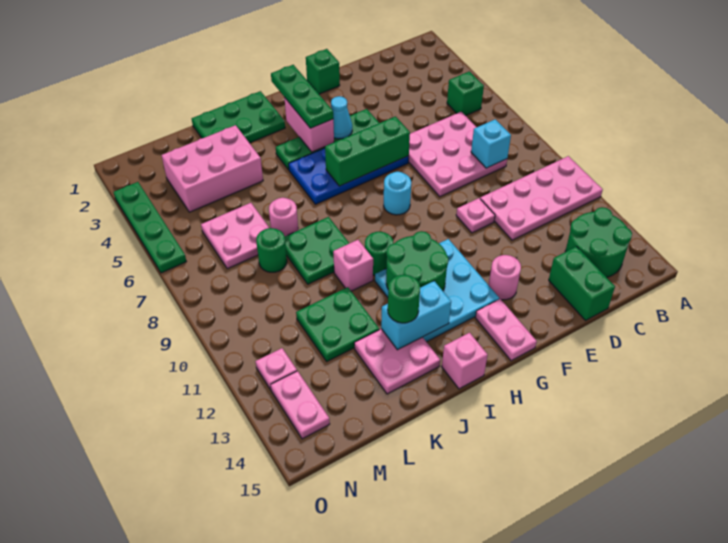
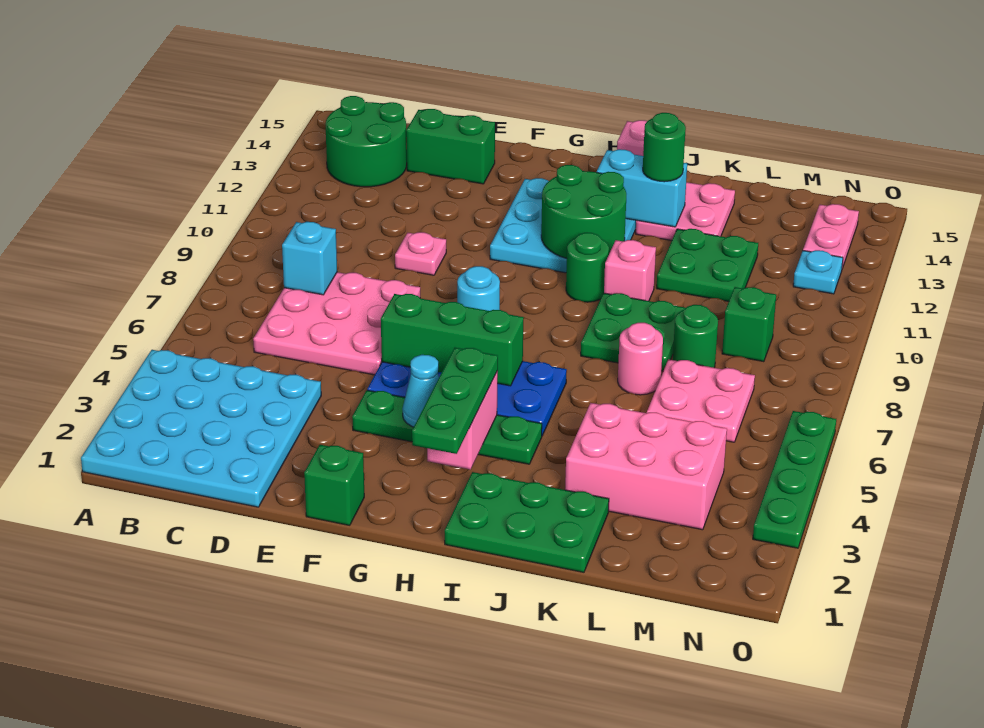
none -> cyan 4x4 plate [81,350,321,507]
pink 2x4 plate [480,156,603,240] -> none
green 1x1 brick [447,71,484,116] -> green 1x1 brick moved to [722,287,776,362]
green 1x2 brick [549,247,615,320] -> green 1x2 brick turned to [406,109,495,184]
pink 1x1 round brick [489,255,521,300] -> none
pink 1x2 plate [475,299,537,361] -> none
pink 1x1 plate [255,348,297,390] -> cyan 1x1 plate [793,250,843,294]

